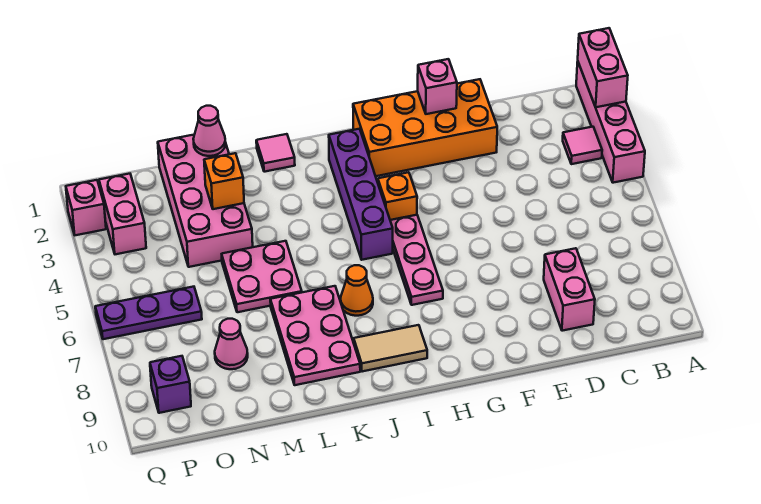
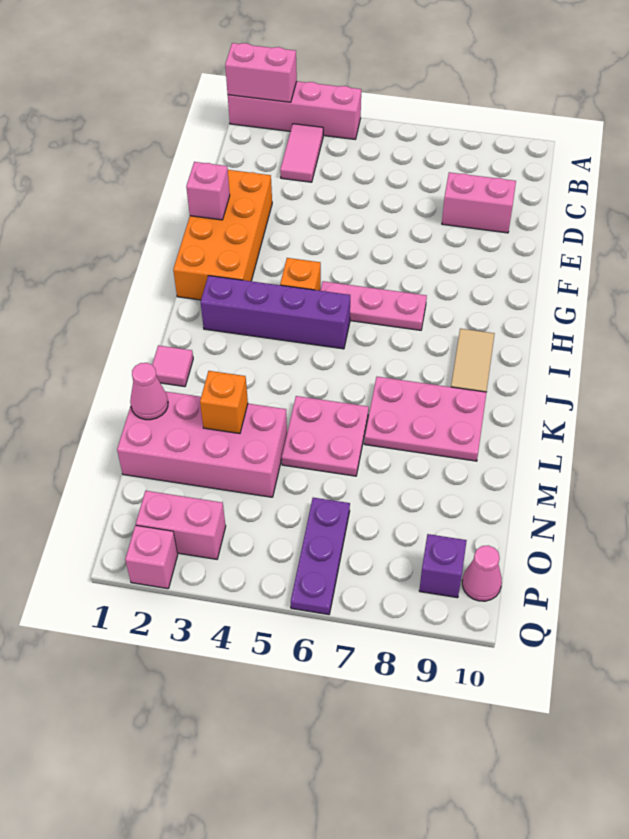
pink 1x1 tile [563,127,602,164] -> pink 1x2 tile [280,124,323,182]
orange 1x1 cone [341,265,373,316] -> none
pink 1x1 cone [215,319,248,369] -> pink 1x1 cone moved to [462,545,502,601]

